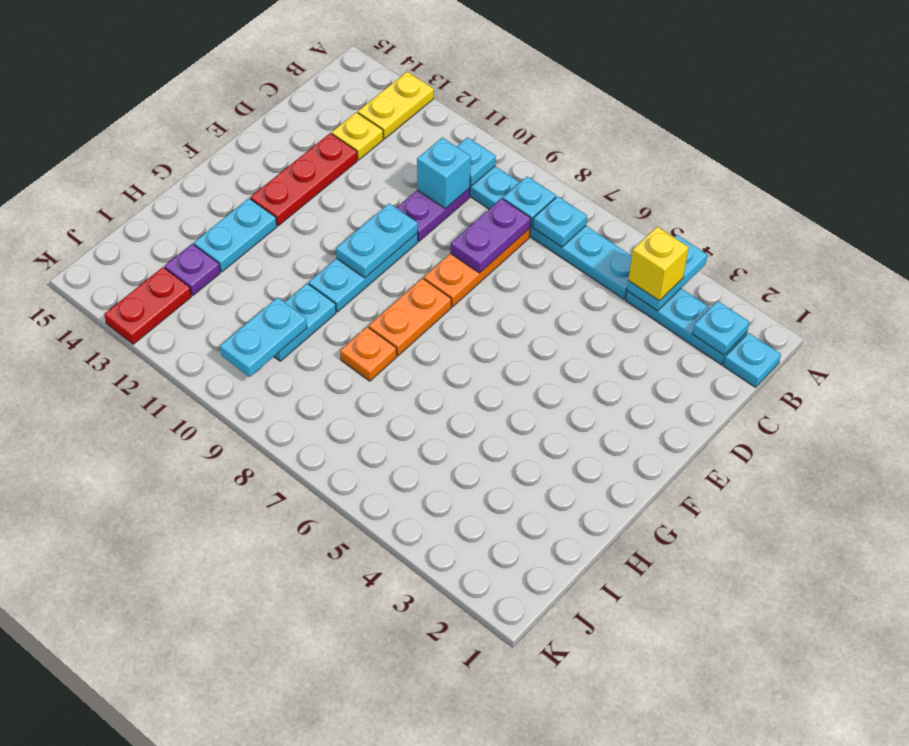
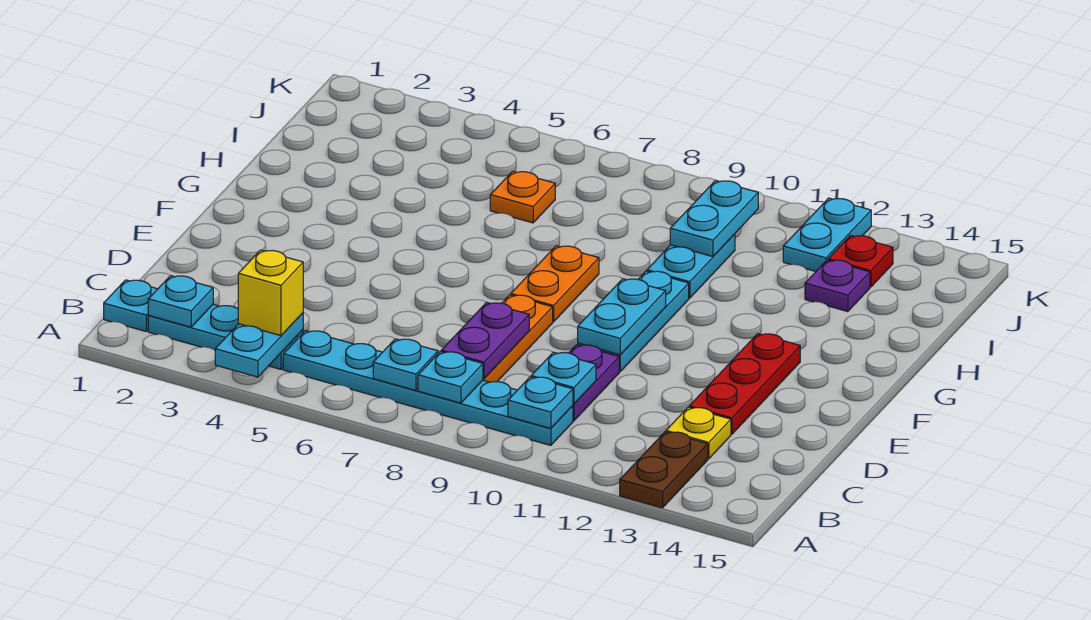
yellow 1x2 plate [358,72,434,139] -> brown 1x2 plate [620,432,708,508]
cyan 1x1 brick [417,137,471,209] -> cyan 1x1 plate [531,352,596,404]
cyan 1x2 plate [194,198,277,272] -> cyan 1x2 plate moved to [783,198,871,271]
orange 1x1 plate [340,327,397,381] -> orange 1x1 plate moved to [490,171,555,223]
red 1x2 plate [104,267,191,344] -> red 1x1 plate [828,235,893,287]

